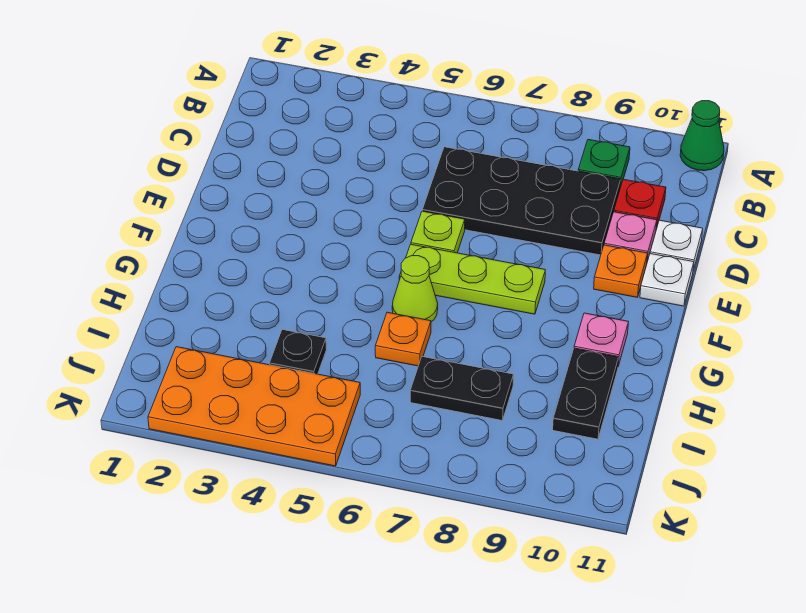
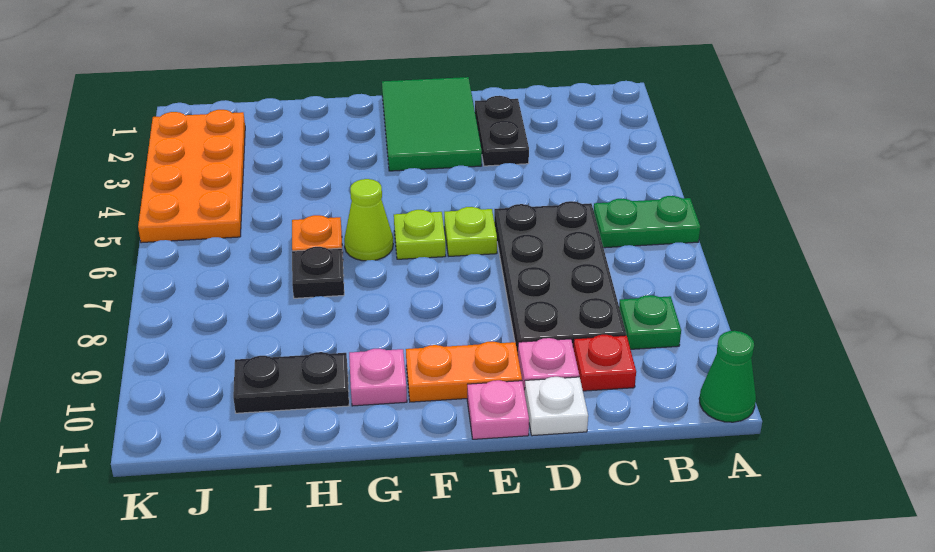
none -> green 1x2 plate [593,196,700,248]
none -> green 2x3 tile [382,77,482,171]
orange 1x1 plate [594,245,648,297] -> orange 1x2 plate [406,342,522,402]
white 1x1 plate [640,254,694,306] -> pink 1x1 plate [467,380,529,439]
lime 1x3 plate [399,244,545,314] -> lime 1x1 plate [394,210,446,259]
black 1x1 plate [269,329,326,374] -> black 1x1 plate moved to [292,247,344,298]
black 1x2 plate [410,357,514,420] -> black 1x2 plate moved to [475,96,529,166]

